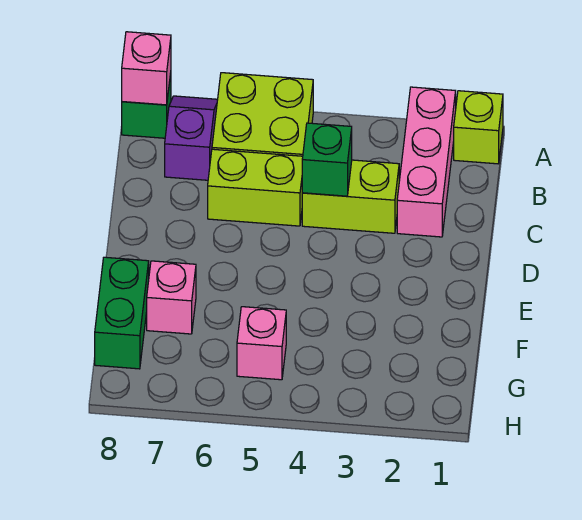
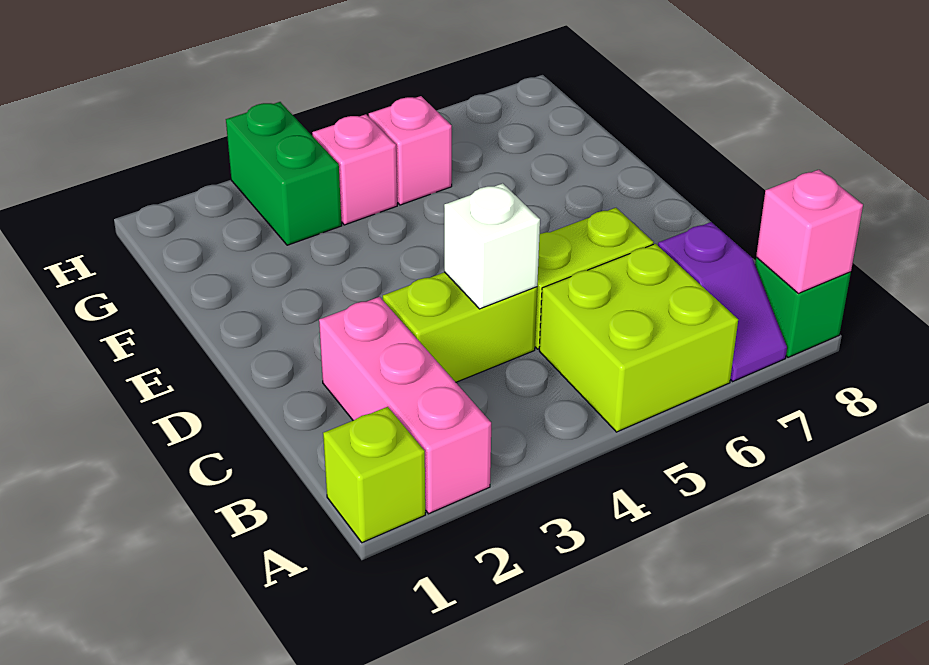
green 1x1 brick [302,123,352,196] -> white 1x1 brick [444,183,540,309]
pink 1x1 brick [147,261,196,334] -> pink 1x1 brick moved to [312,114,397,225]
green 1x2 brick [95,257,149,369] -> green 1x2 brick moved to [226,102,342,245]

